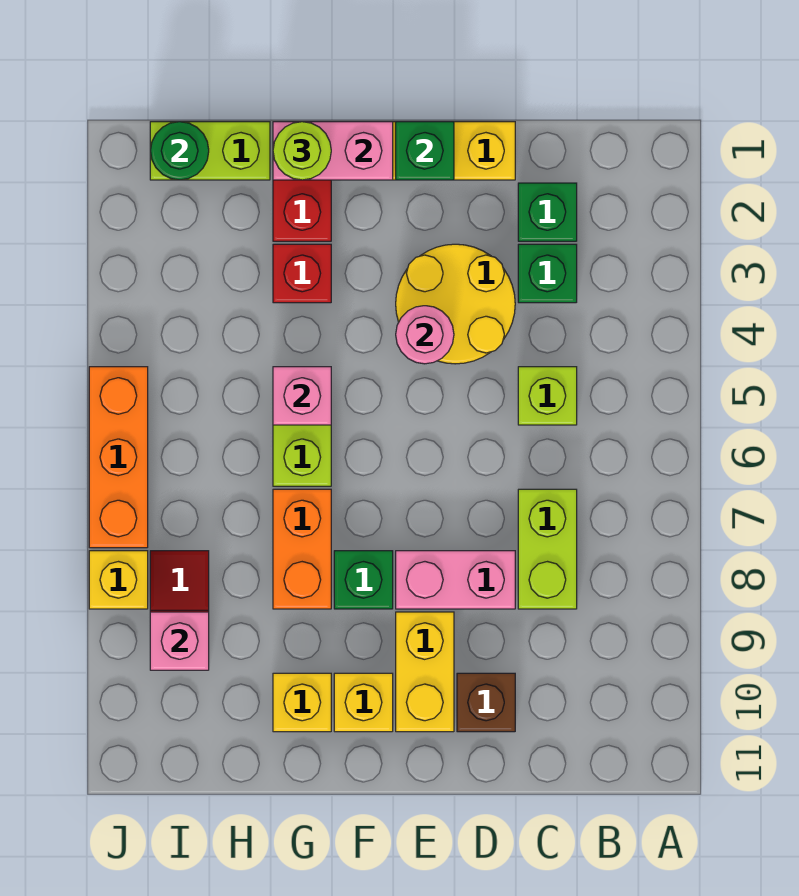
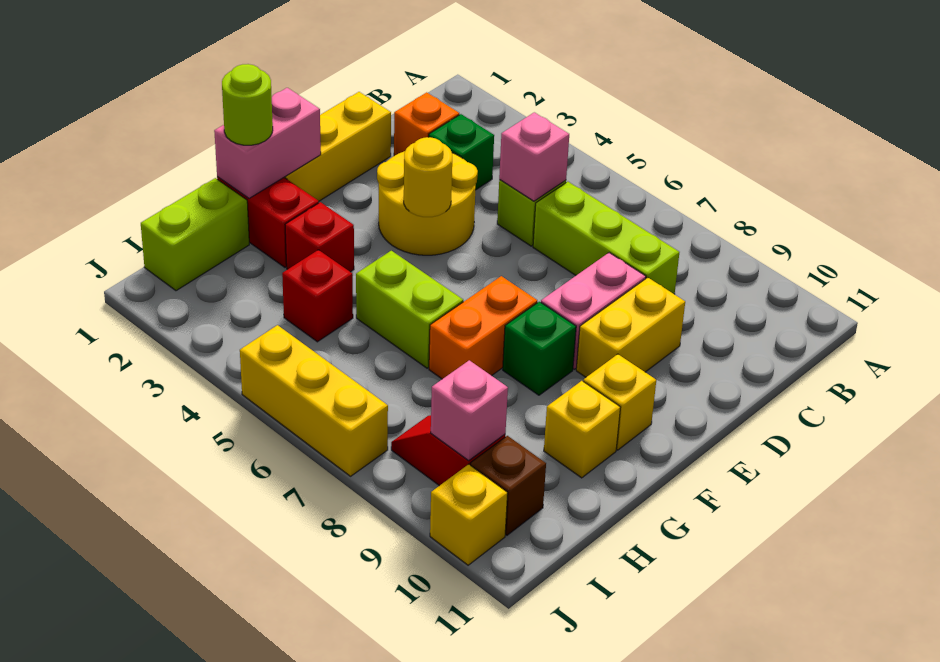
green 1x1 brick [518,183,577,241] -> orange 1x1 brick [394,92,459,156]
lime 1x2 brick [518,489,577,609] -> lime 1x3 brick [533,182,679,294]
brown 1x1 brick [457,673,515,732] -> brown 1x1 brick moved to [471,436,546,535]
green 1x1 brick [396,122,454,180] -> none
pink 1x1 round brick [396,306,454,364] -> yellow 1x1 round brick [404,137,452,217]
yellow 1x2 brick [396,612,454,732] -> yellow 1x2 brick turned to [576,277,685,377]
pink 1x1 brick [273,367,331,425] -> pink 1x1 brick moved to [499,112,569,201]
orange 1x2 brick [273,489,331,609] -> orange 1x2 brick turned to [429,276,537,379]
none -> red 1x1 brick [282,250,353,342]
green 1x1 round brick [150,122,209,180] -> none
orange 1x3 brick [89,367,148,548] -> yellow 1x3 brick [240,325,388,476]
yellow 1x1 brick [89,551,148,609] -> yellow 1x1 brick moved to [430,464,508,565]

